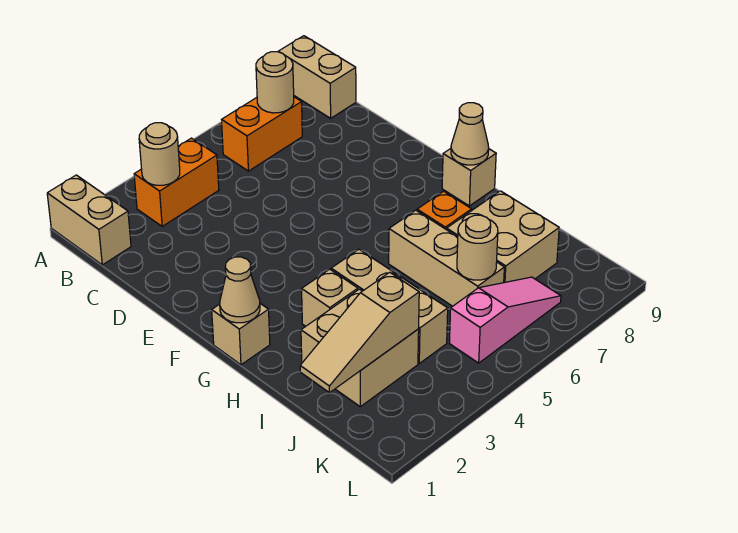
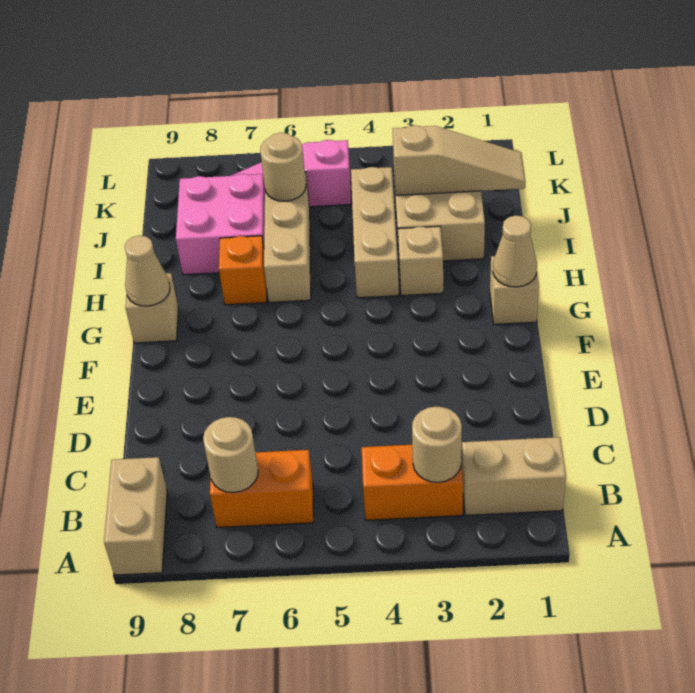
tan 1x2 brick [47,175,131,265] -> tan 1x2 brick turned to [462,437,566,515]
tan 2x2 brick [447,191,559,283] -> pink 2x2 brick [176,174,265,275]

